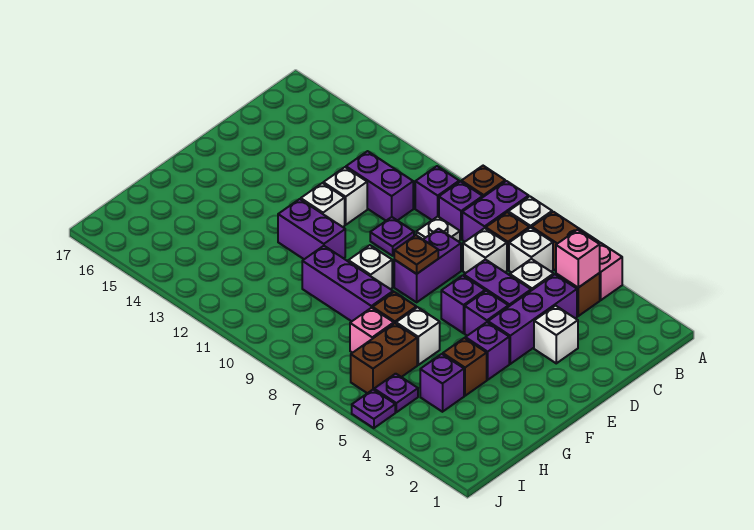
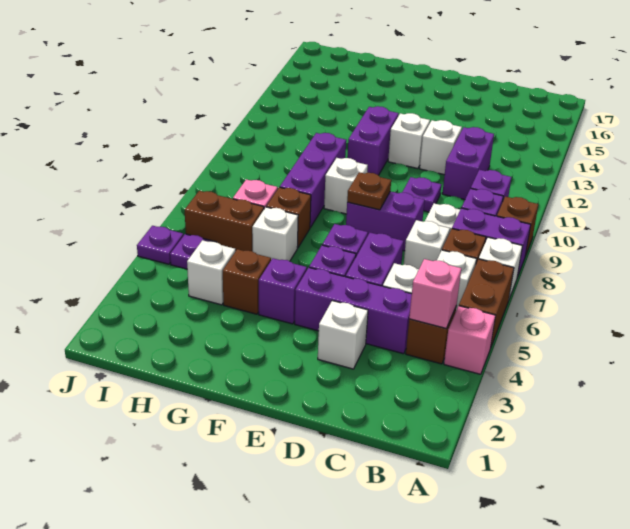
purple 1x1 brick [420,354,464,412] -> white 1x1 brick [187,240,236,305]

